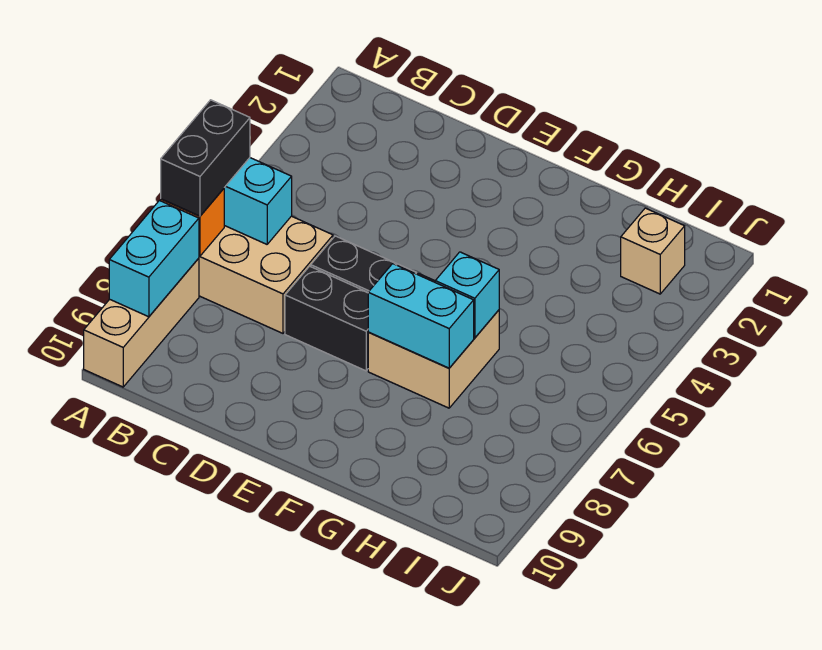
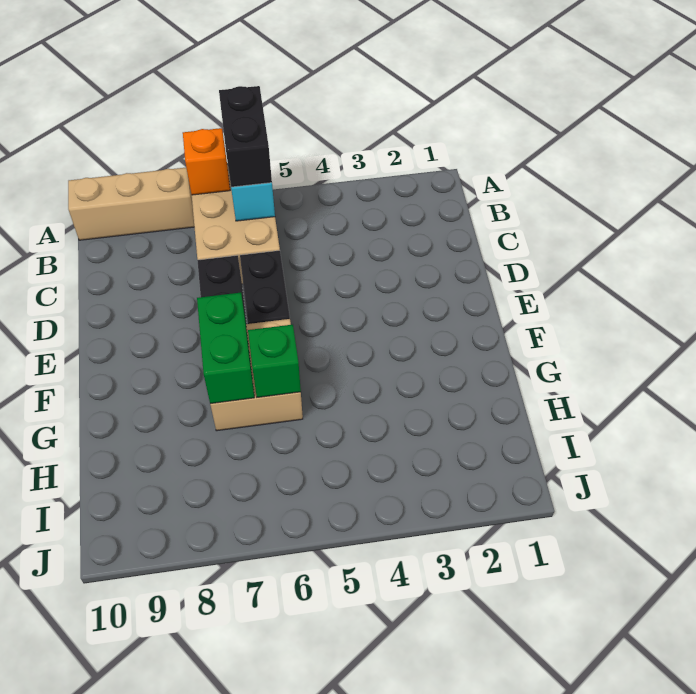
black 1x2 brick [161,100,250,216] -> black 1x2 brick turned to [219,86,272,187]
cyan 1x2 brick [109,201,199,317] -> none
cyan 1x2 brick [368,264,474,368] -> green 1x2 brick [197,293,254,404]
cyan 1x1 brick [435,252,499,338] -> green 1x1 brick [248,325,301,397]
tan 1x1 brick [621,208,685,294] -> none

